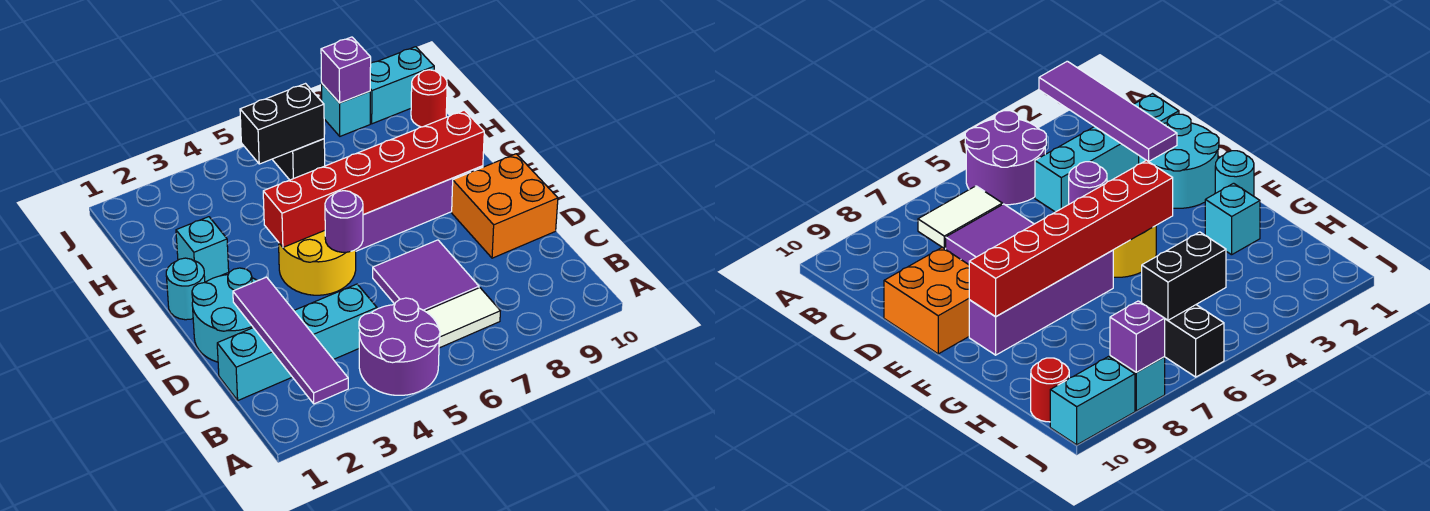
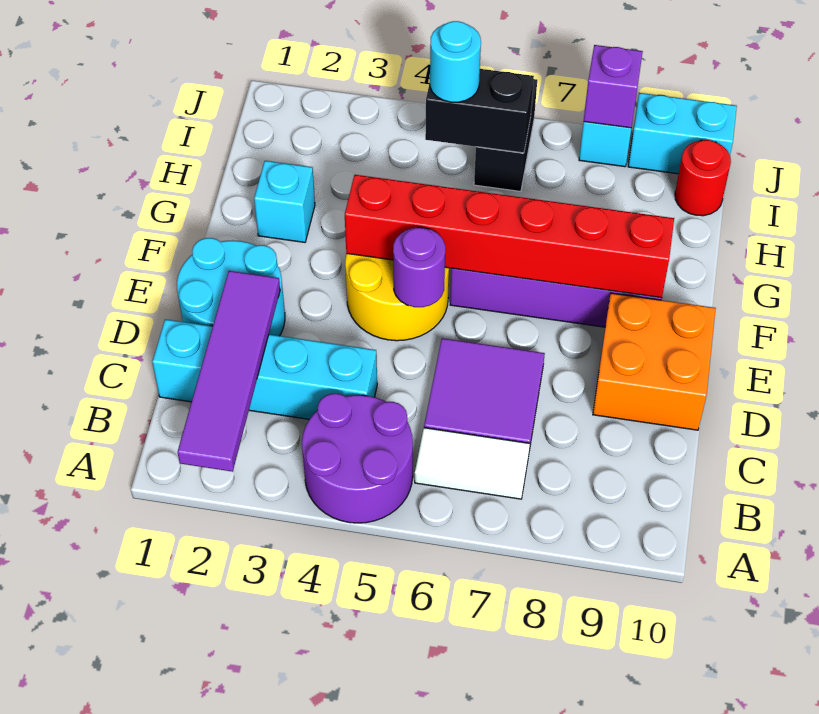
cyan 1x1 round brick [166,258,205,320] -> cyan 1x1 round brick moved to [430,21,481,102]

